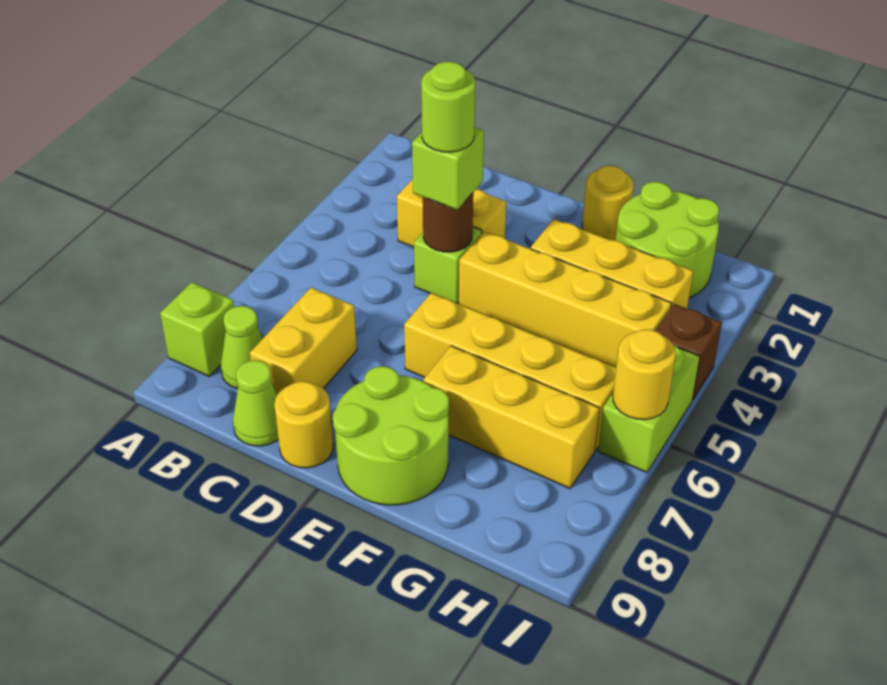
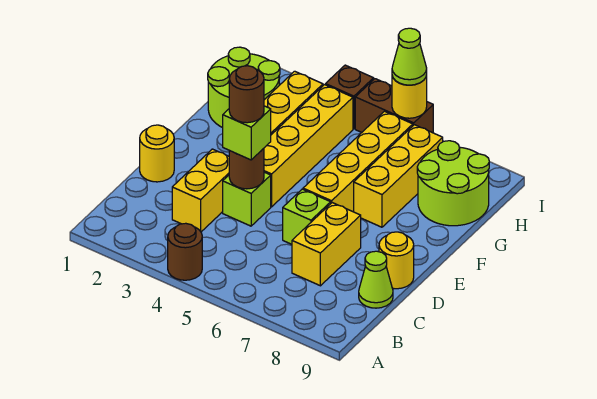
none -> brown 1x1 round brick [168,223,202,280]
lime 1x1 brick [160,282,234,376] -> lime 1x1 brick moved to [283,189,331,244]
lime 1x1 cone [221,306,263,389] -> lime 1x1 cone moved to [392,28,427,85]
yellow 1x2 brick [250,288,357,395] -> yellow 1x2 brick turned to [292,203,361,286]
lime 1x1 round brick [421,62,475,152] -> brown 1x1 round brick [229,66,264,123]
lime 2x2 round brick [333,366,449,505] -> lime 2x2 round brick moved to [417,141,489,226]
yellow 1x1 round brick [582,166,634,240] -> yellow 1x1 round brick moved to [140,125,174,182]
lime 1x2 brick [598,345,700,472] -> brown 1x2 brick [355,79,433,133]

